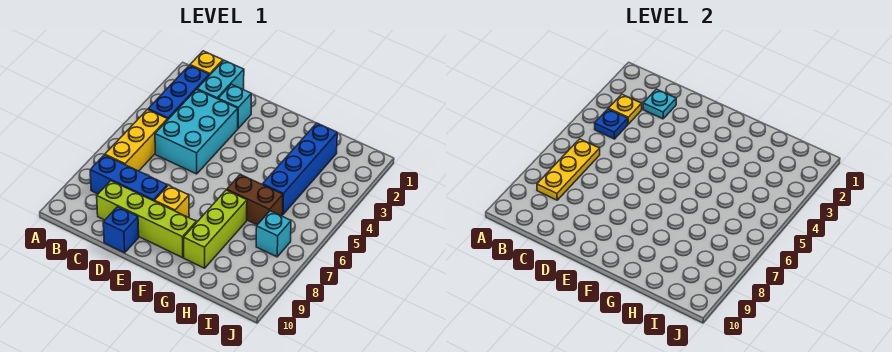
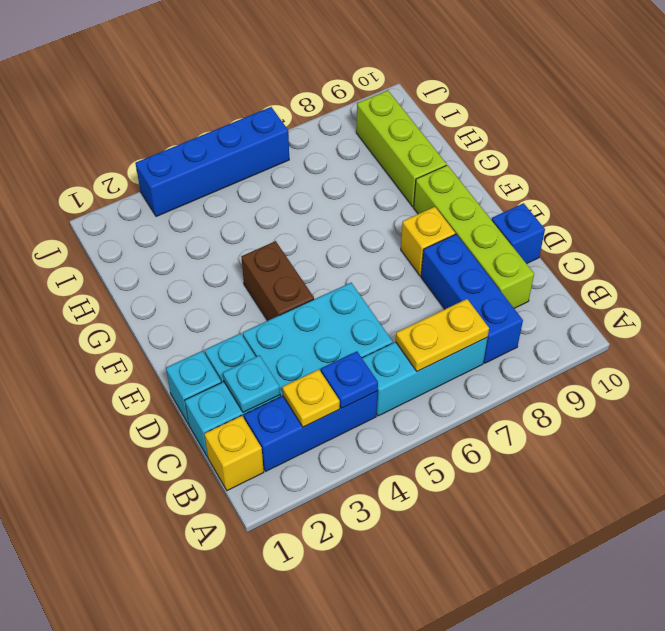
yellow 1x3 brick [105,109,167,171] -> cyan 1x3 brick [362,337,488,416]
yellow 1x3 plate [537,139,600,200] -> yellow 1x2 plate [396,299,489,371]
brown 1x2 brick [227,174,283,225] -> brown 1x2 brick moved to [241,241,314,321]
lime 1x3 brick [184,190,247,268] -> lime 1x3 brick turned to [356,90,447,207]
blue 1x4 brick [263,123,337,214] -> blue 1x4 brick moved to [135,107,289,217]
cyan 1x1 brick [256,211,291,257] -> cyan 1x1 brick moved to [166,351,221,424]

